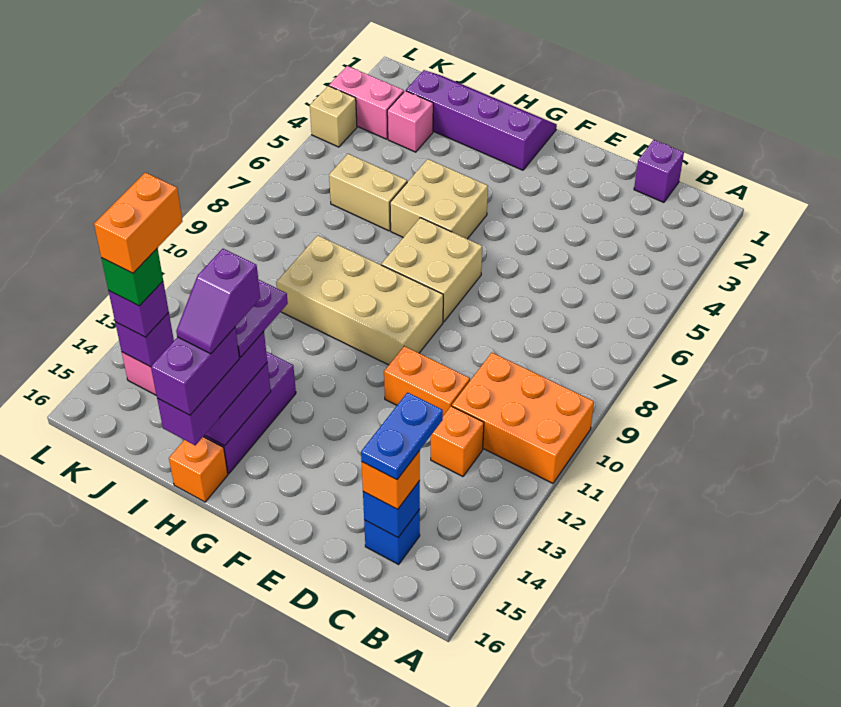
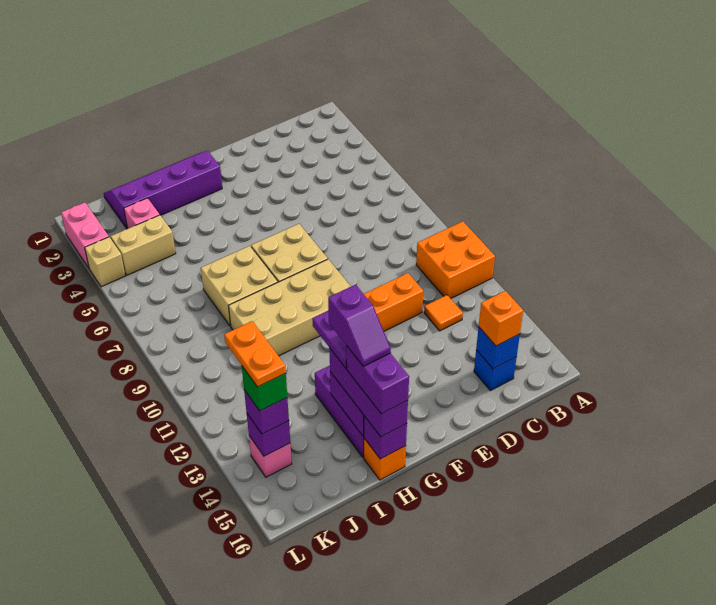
orange 2x3 brick [452,353,594,483] -> orange 2x2 brick [416,221,495,298]
purple 1x1 brick [634,140,684,202] -> purple 1x1 brick moved to [364,416,407,459]
orange 1x1 brick [431,406,484,476] -> orange 1x1 tile [424,295,463,331]
blue 1x2 plate [361,393,443,480] -> none
tan 2x2 brick [390,159,488,239] -> tan 2x2 brick moved to [201,246,278,326]
tan 1x2 brick [329,154,407,231] -> tan 1x2 brick moved to [111,215,176,275]
pink 1x2 brick [329,66,404,139] -> pink 1x2 brick turned to [61,202,109,268]
orange 1x2 brick [94,172,183,273] -> orange 1x2 plate [224,321,286,387]

